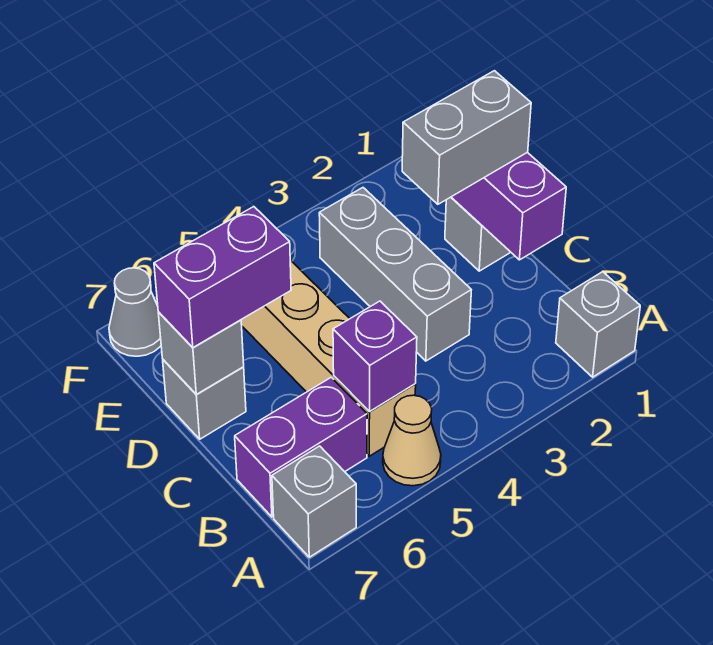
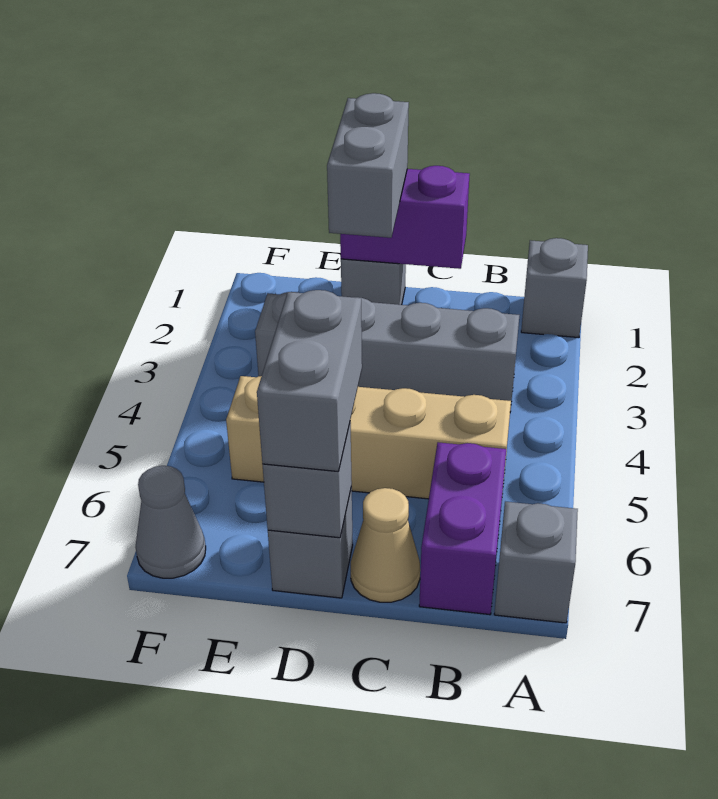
tan 1x1 cone [383,395,441,486] -> tan 1x1 cone moved to [351,488,420,602]
purple 1x1 brick [333,301,417,411] -> none
grey 1x3 brick [319,188,471,361] -> grey 1x4 brick [255,292,519,412]
purple 1x2 brick [154,207,291,347] -> grey 1x2 brick [257,290,362,472]

